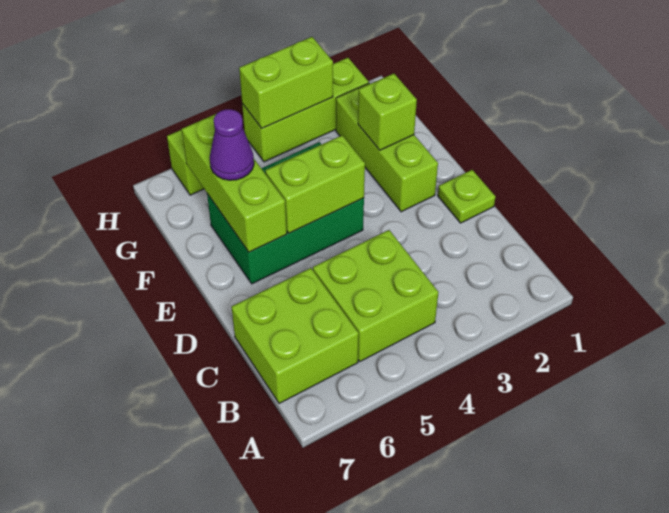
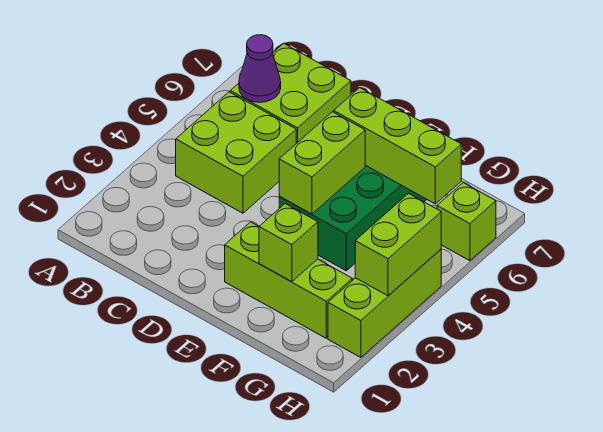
lime 1x1 plate [438,170,495,223] -> none
purple 1x1 cone [210,109,254,180] -> purple 1x1 cone moved to [239,35,281,102]

